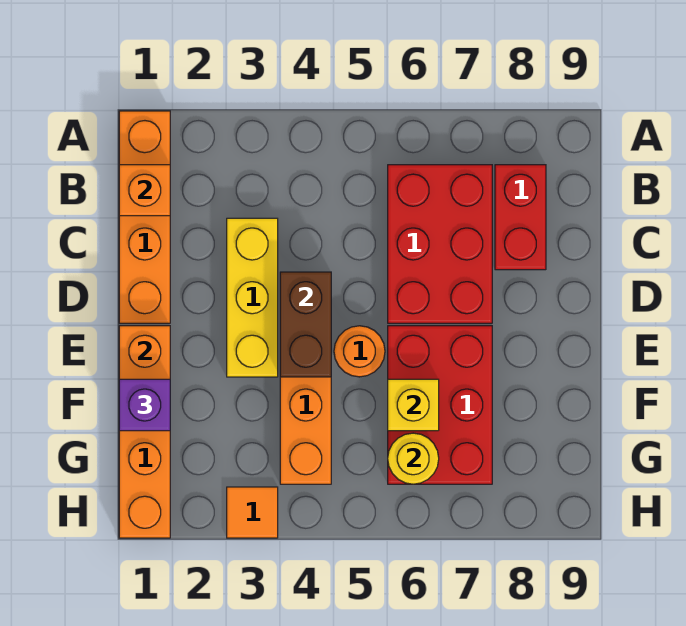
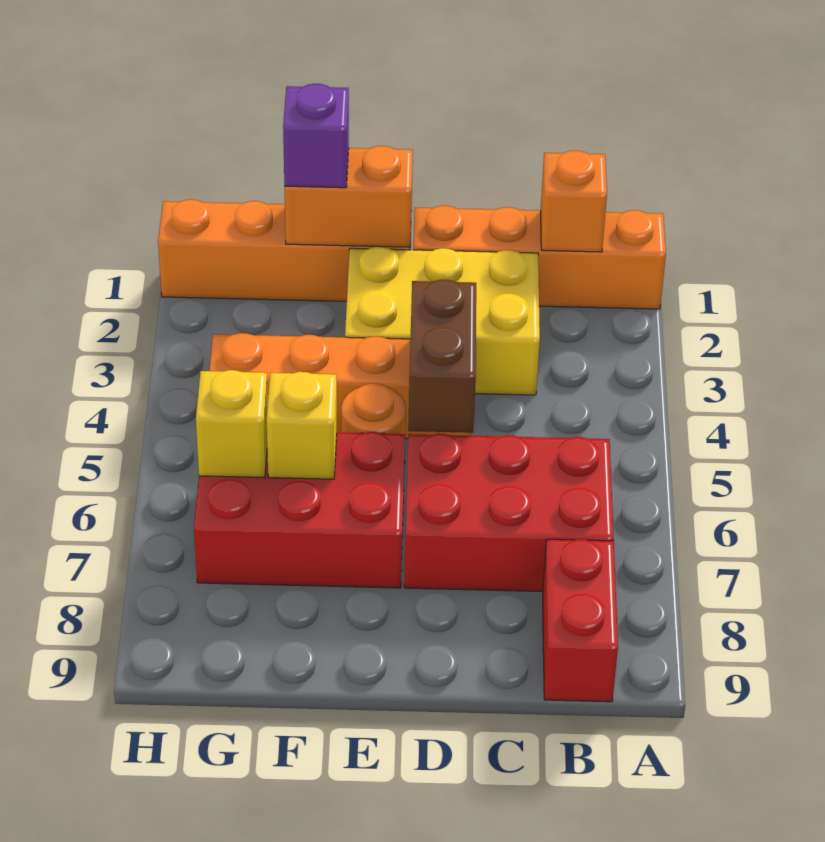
red 1x2 brick [495,165,546,270] -> red 1x2 brick turned to [543,539,618,702]
yellow 1x3 brick [227,218,278,377] -> yellow 2x3 brick [345,247,540,395]
brown 1x2 brick [280,272,331,377] -> brown 1x2 brick turned to [408,280,476,433]
yellow 1x1 round brick [388,433,439,484] -> yellow 1x1 brick [196,370,268,478]
orange 1x1 tile [227,487,278,538] -> none

